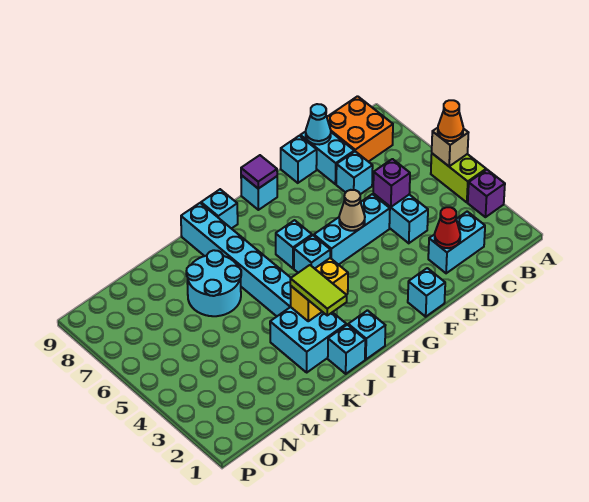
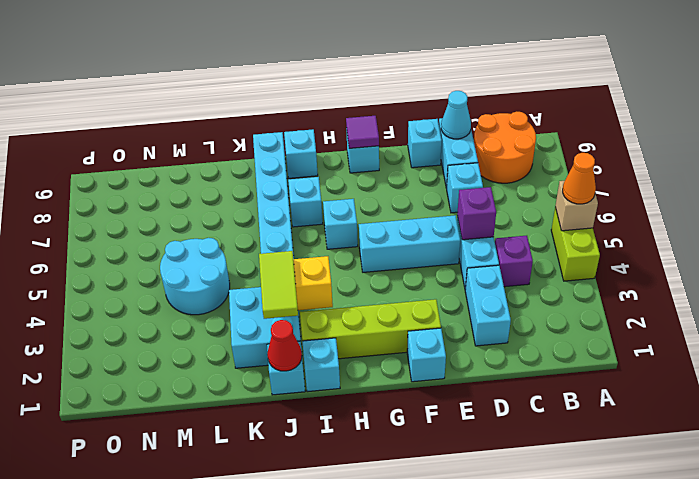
purple 1x1 brick [468,170,505,217] -> purple 1x1 brick moved to [495,236,533,287]
orange 2x2 brick [327,96,393,162] -> orange 2x2 round brick [474,112,536,183]
cyan 1x2 brick [428,212,485,273] -> cyan 1x2 brick turned to [465,265,511,346]
red 1x1 cone [435,207,460,248] -> red 1x1 cone moved to [267,320,302,371]
none -> lime 1x4 brick [300,299,441,359]
tan 1x1 cone [339,190,365,231] -> none
cyan 1x1 brick [294,235,331,273] -> cyan 1x1 brick moved to [288,177,323,227]
cyan 2x2 round brick [186,250,241,316] -> cyan 2x2 round brick moved to [160,238,230,315]

